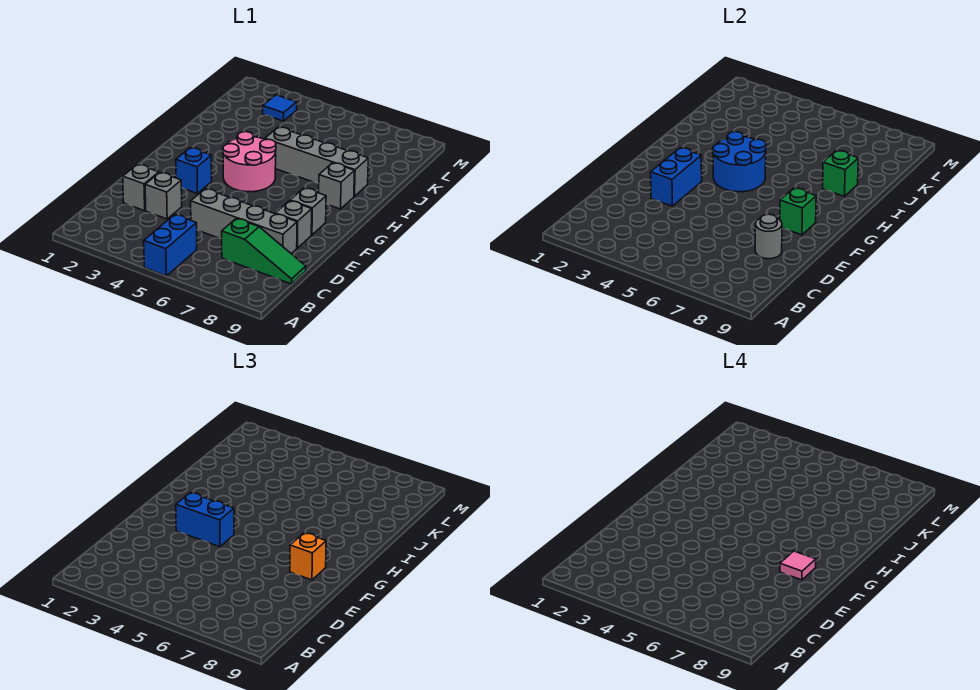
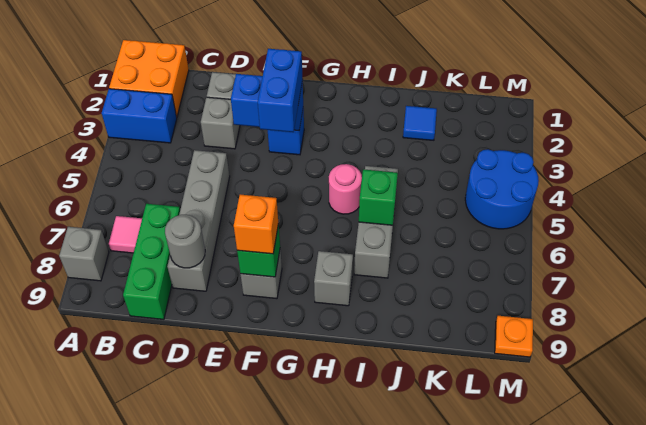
none -> orange 2x2 brick [109,40,189,117]
blue 1x2 brick [144,215,197,276] -> blue 1x2 brick moved to [102,89,177,143]
green 1x3 slope [222,218,306,284] -> green 1x3 brick [123,204,180,319]
grey 1x1 brick [275,201,312,248] -> grey 1x1 brick moved to [59,227,109,281]
pink 1x1 tile [780,551,816,580] -> pink 1x1 tile moved to [109,216,142,253]
pink 2x2 round brick [223,132,276,192] -> pink 1x1 round brick [329,164,362,214]
blue 2x2 round brick [713,132,766,192] -> blue 2x2 round brick moved to [465,149,539,229]
grey 1x4 brick [265,127,368,196] -> grey 1x3 brick [354,166,398,278]
green 1x1 brick [823,151,858,196] -> green 1x1 brick moved to [359,169,398,225]
blue 1x1 tile [263,95,297,121] -> blue 1x1 tile moved to [403,106,437,140]
none -> orange 1x1 plate [495,316,533,357]

